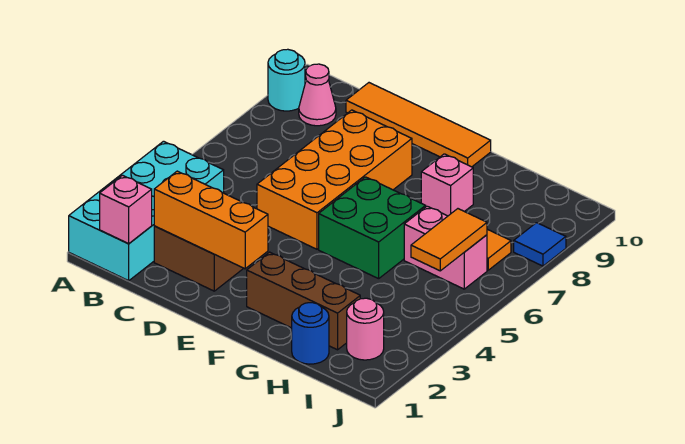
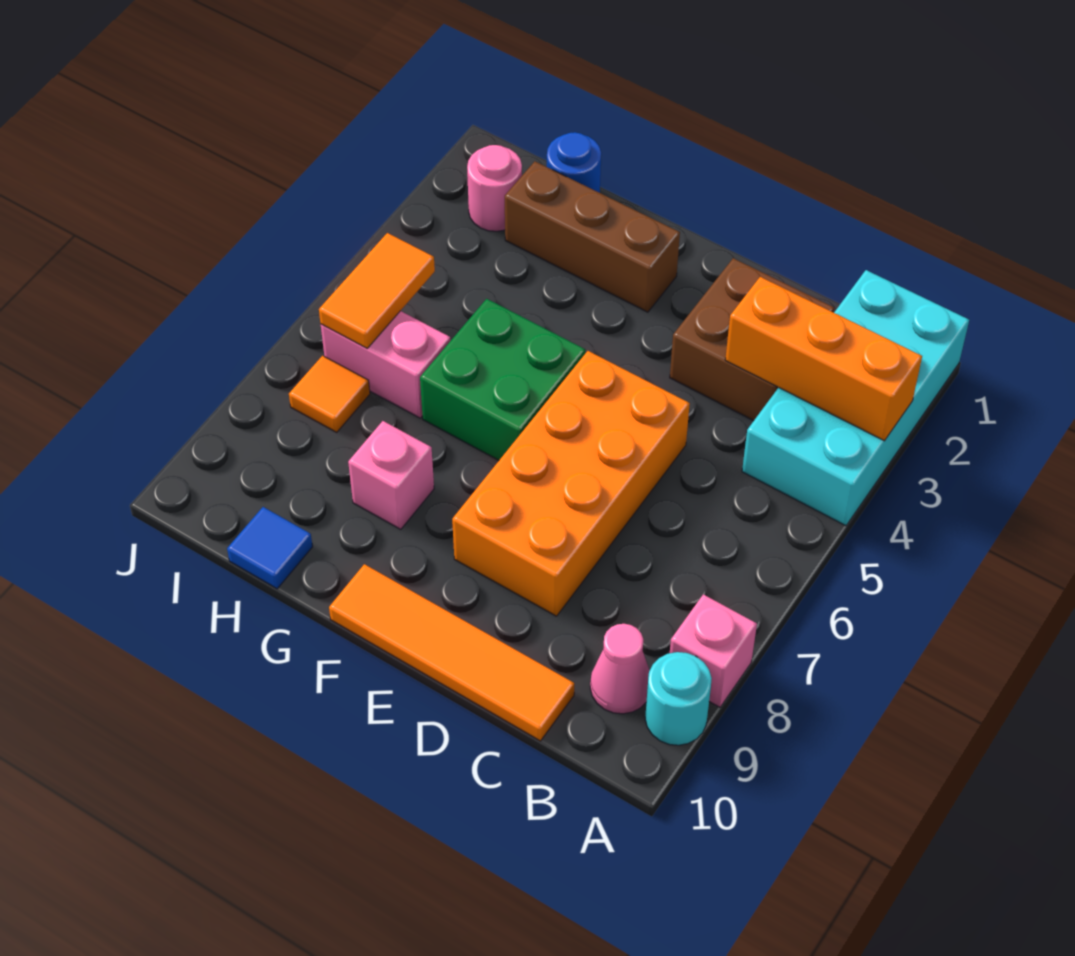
pink 1x1 brick [100,175,152,244] -> pink 1x1 brick moved to [670,594,757,707]
orange 1x3 brick [154,171,268,269] -> orange 1x3 brick moved to [725,277,922,441]
blue 1x1 tile [514,223,566,266] -> blue 1x1 tile moved to [227,507,313,589]

